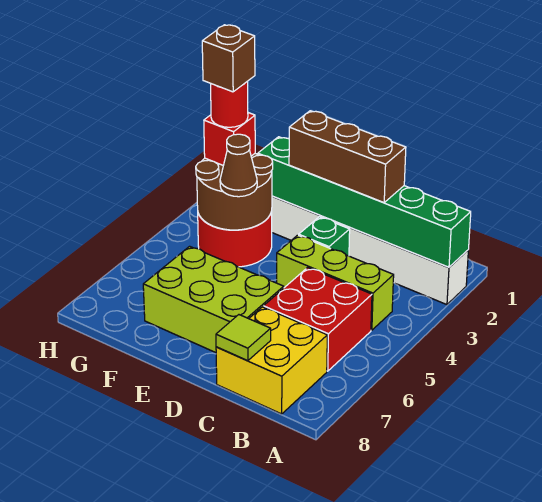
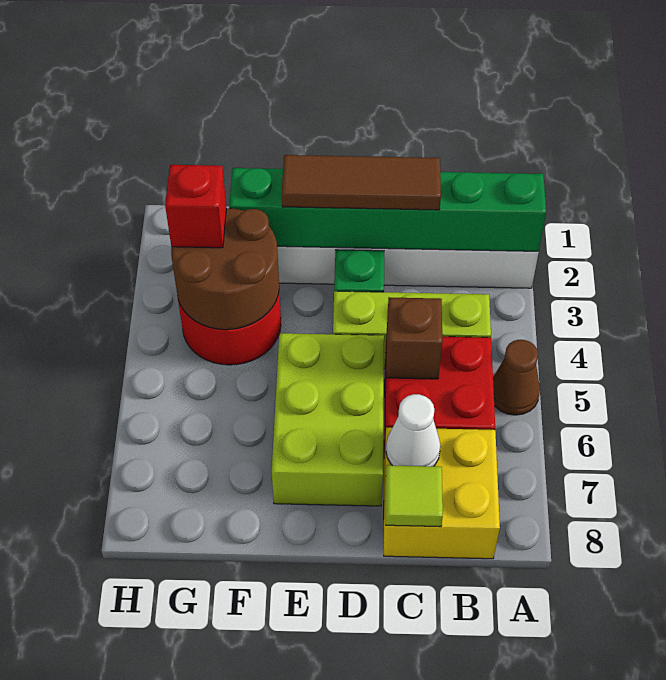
brown 1x3 brick [289,111,406,202] -> brown 1x3 tile [282,155,441,210]
none -> white 1x1 cone [386,394,440,466]
lime 2x3 brick [143,246,284,353] -> lime 2x3 brick turned to [272,333,384,506]
brown 1x1 cone [220,134,257,197] -> brown 1x1 cone moved to [493,340,540,415]
red 1x1 round brick [211,81,248,127] -> none
brown 1x1 brick [202,25,255,92] -> brown 1x1 brick moved to [386,297,442,379]

